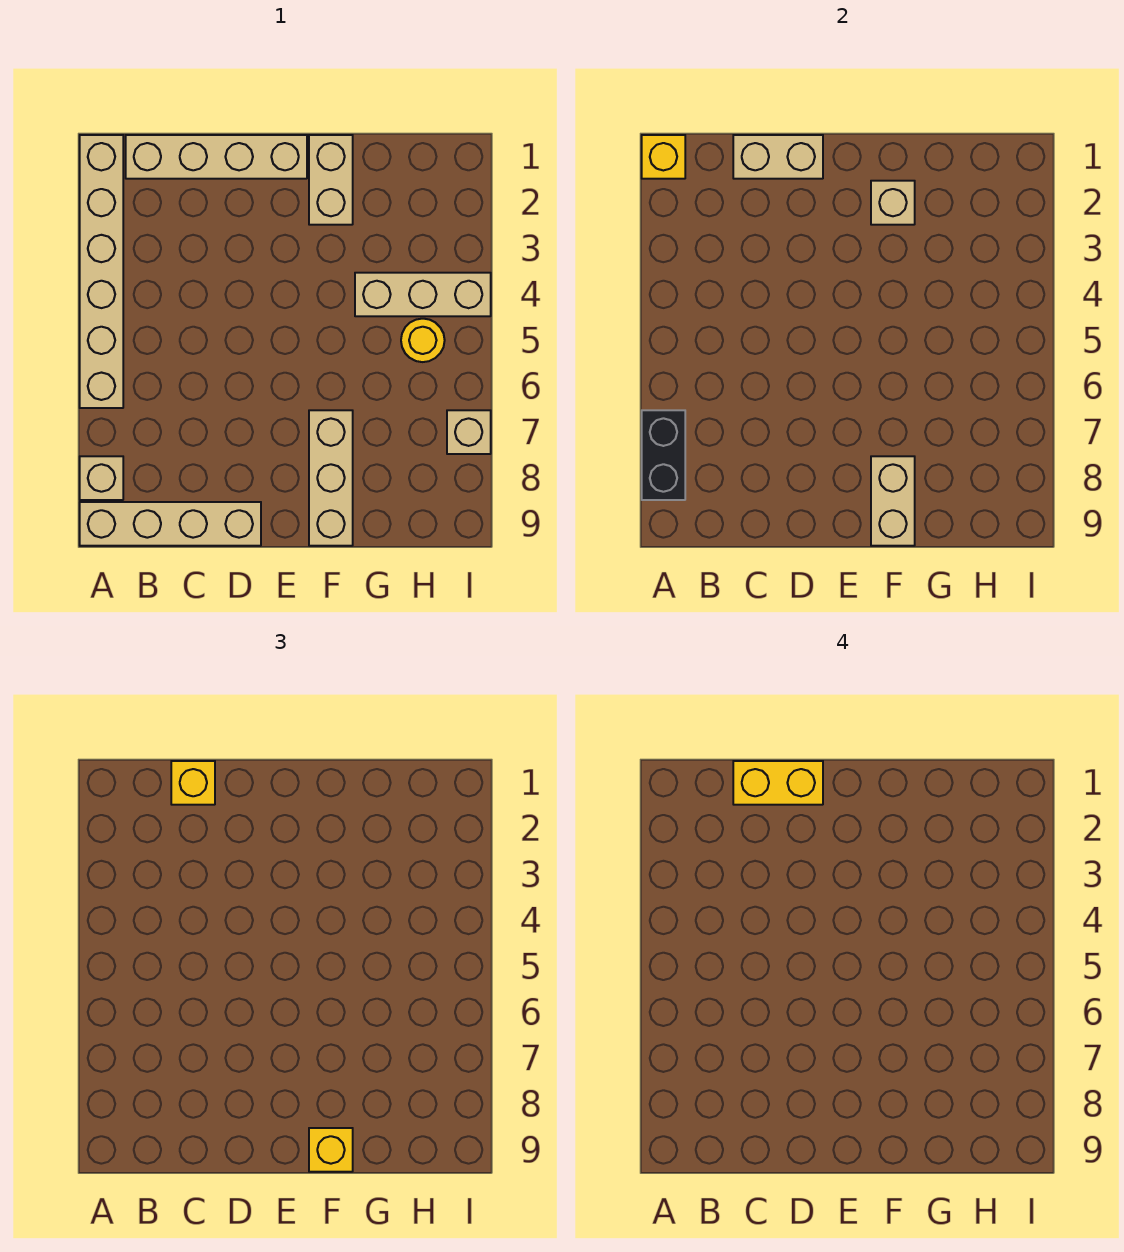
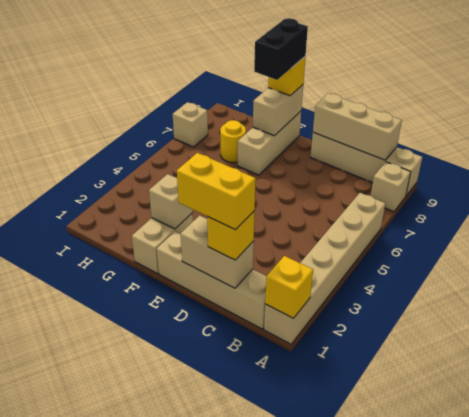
black 1x2 brick [642,410,685,500] -> black 1x2 brick moved to [254,18,308,80]
tan 1x3 brick [355,273,491,316] -> tan 1x3 brick moved to [313,93,402,160]
yellow 1x1 round brick [401,319,445,362] -> yellow 1x1 round brick moved to [220,120,246,163]

